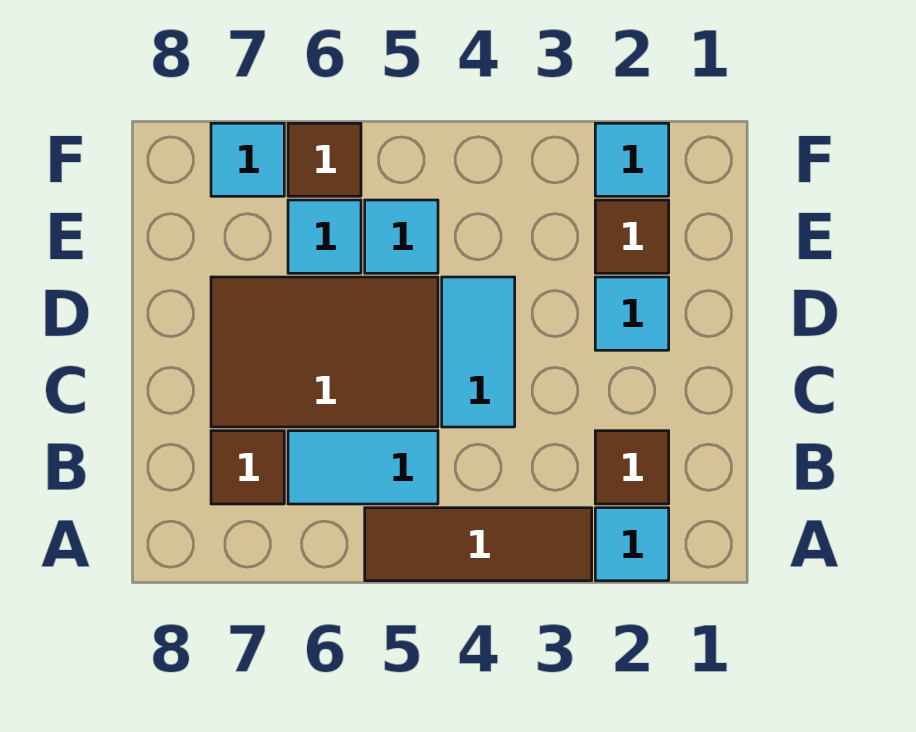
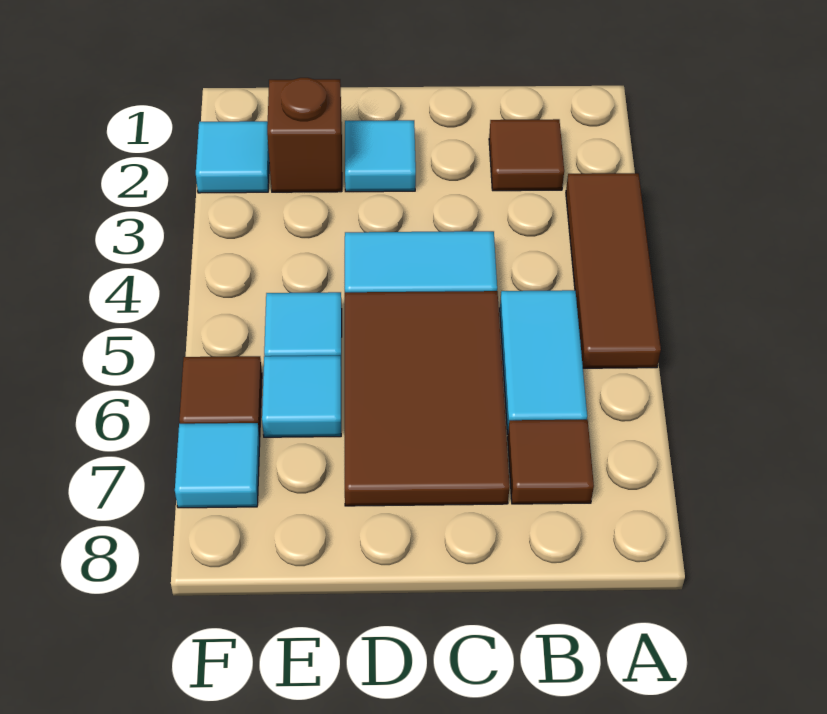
cyan 1x1 tile [595,508,669,581] -> none
brown 1x1 tile [595,200,669,273] -> brown 1x1 brick [267,78,342,192]

